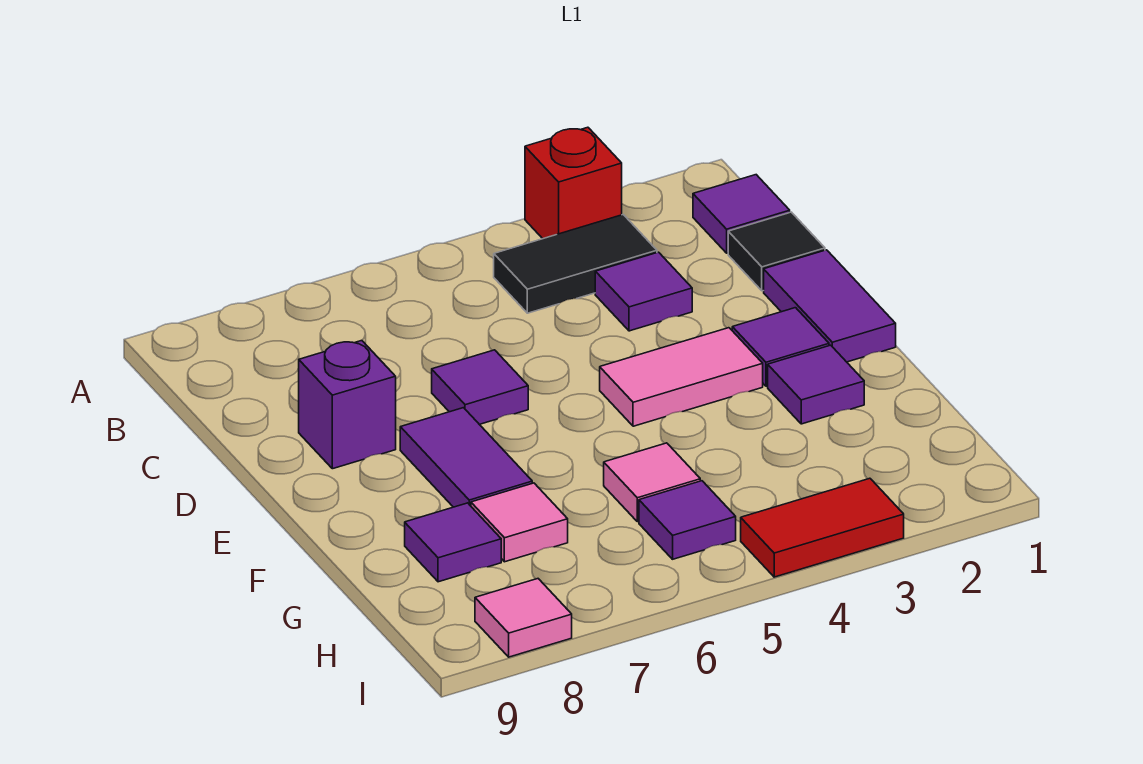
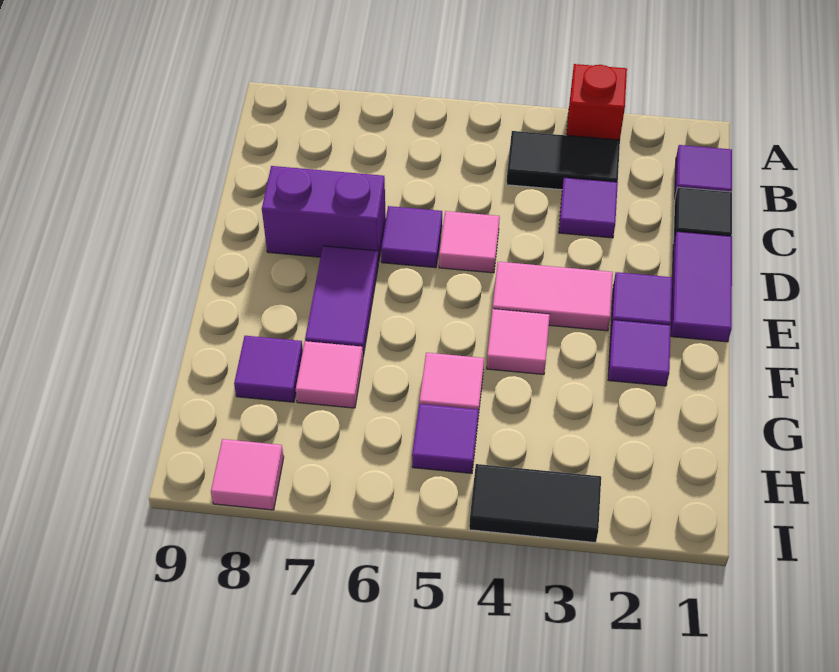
none -> pink 1x1 tile [439,211,500,273]
purple 1x1 brick [299,341,396,469] -> purple 1x2 brick [262,166,386,262]
none -> pink 1x1 tile [487,309,550,375]
red 1x2 tile [741,478,904,577] -> black 1x2 tile [469,464,601,543]

